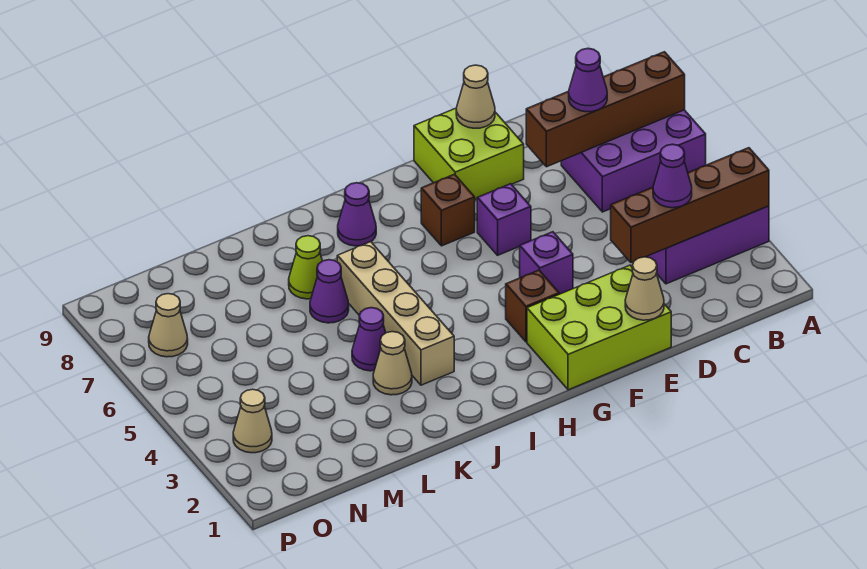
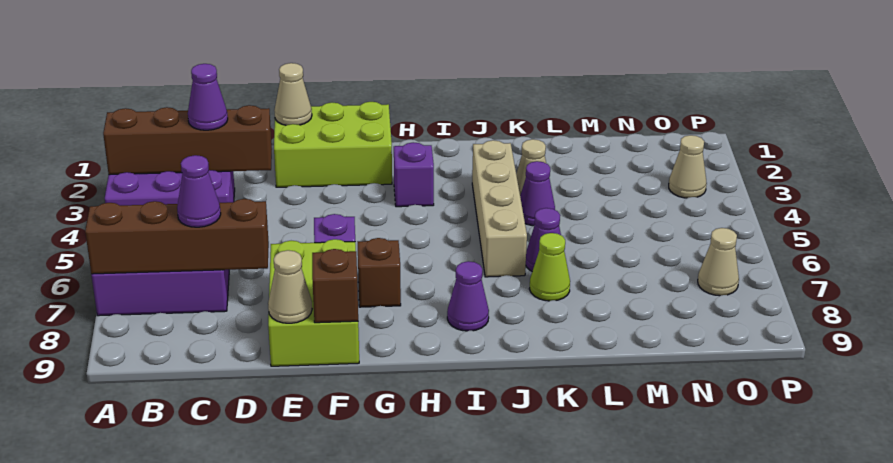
lime 2x2 brick [414,108,524,199] -> lime 2x3 brick [268,239,359,366]
purple 1x1 brick [520,232,573,294] -> purple 1x1 brick moved to [394,142,434,207]
brown 1x1 brick [506,270,559,342] -> brown 1x1 brick moved to [312,249,358,323]

